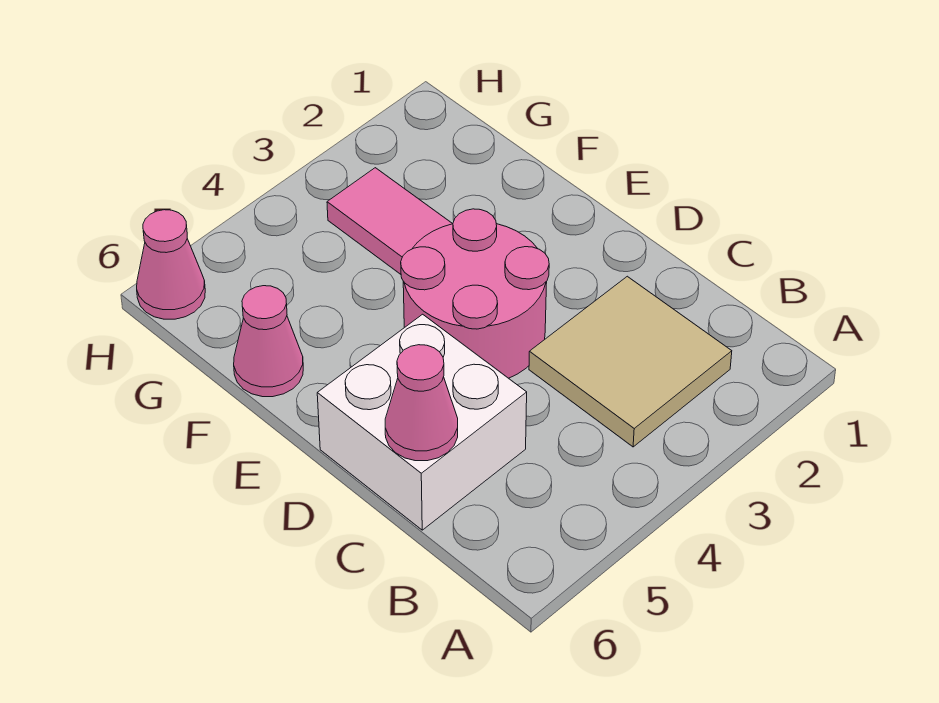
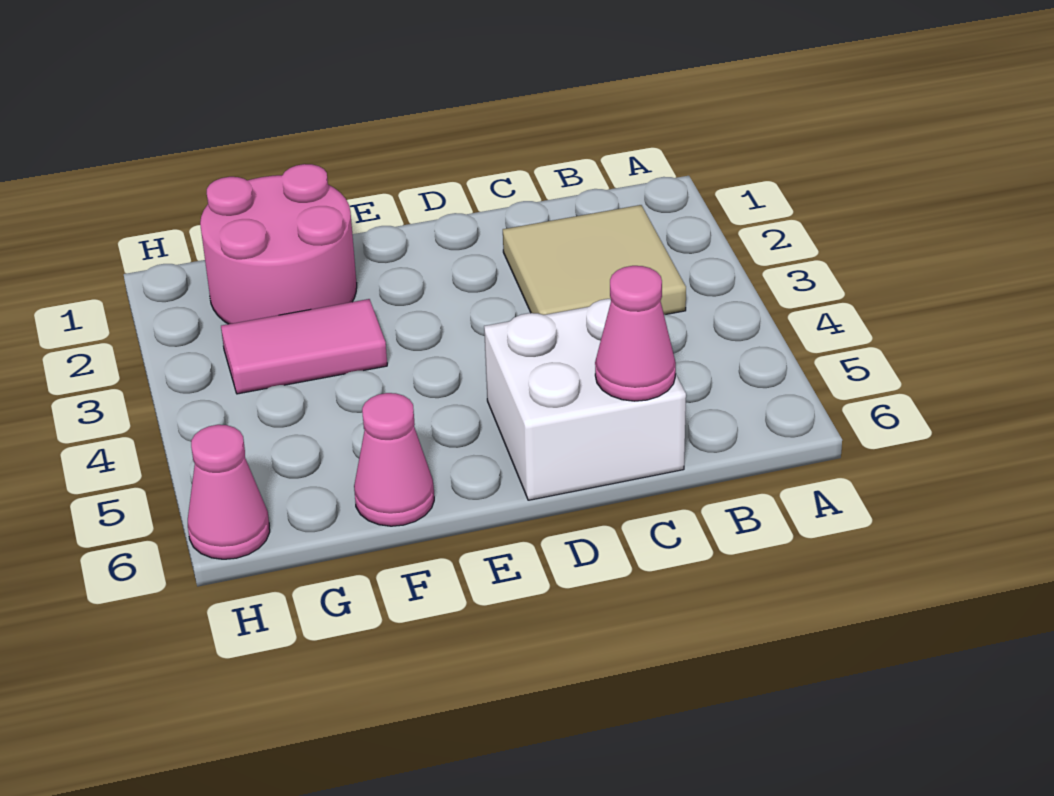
pink 2x2 round brick [401,209,549,378] -> pink 2x2 round brick moved to [200,164,357,324]

